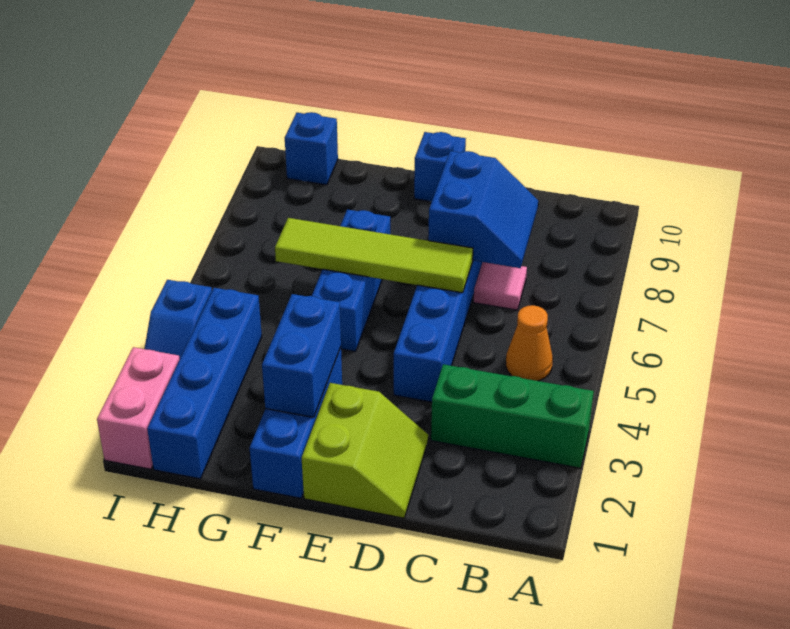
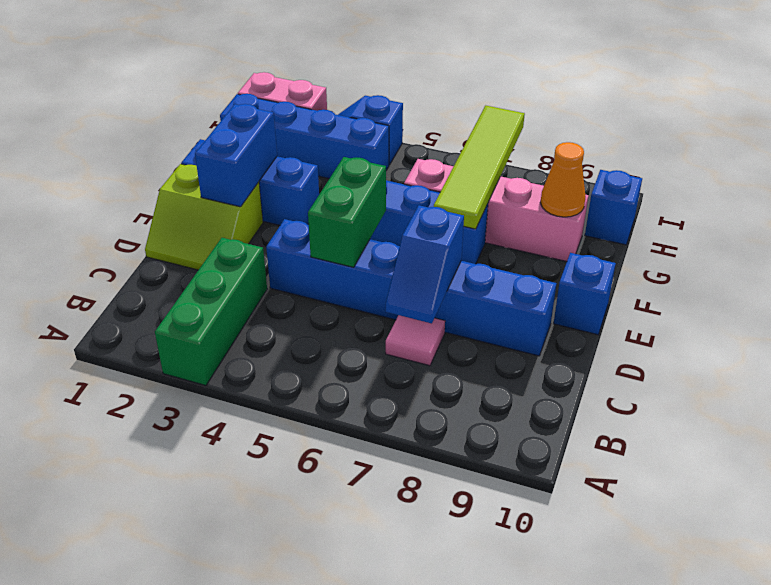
orange 1x1 cone [506,305,553,381] -> orange 1x1 cone moved to [541,142,586,217]
blue 2x2 slope [428,151,538,268] -> blue 1x2 slope [386,205,464,323]
none -> green 1x2 brick [308,157,386,267]
lime 1x4 tile [275,218,473,293] -> lime 1x4 tile moved to [433,106,525,229]
blue 1x2 brick [262,294,341,417] -> blue 1x2 brick turned to [195,104,277,207]
none -> pink 1x4 brick [404,159,589,262]

